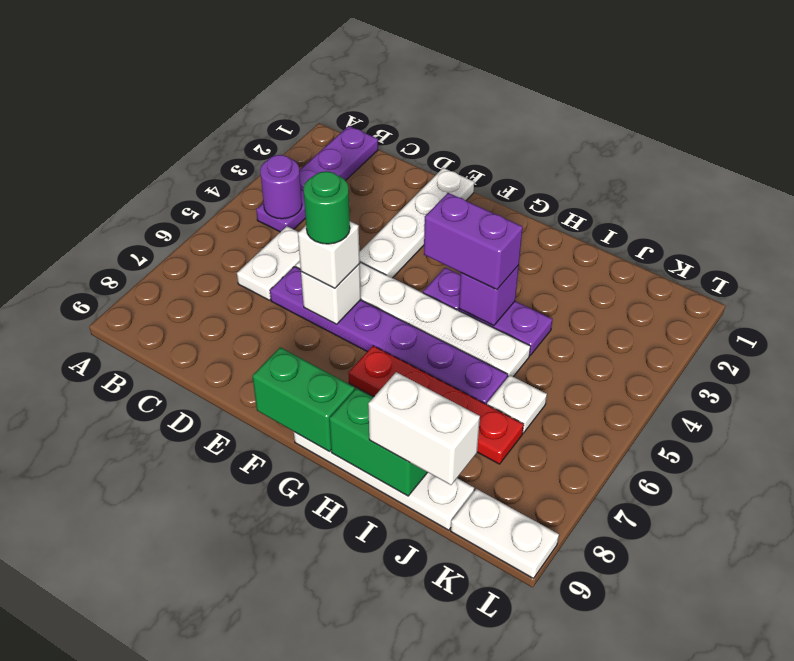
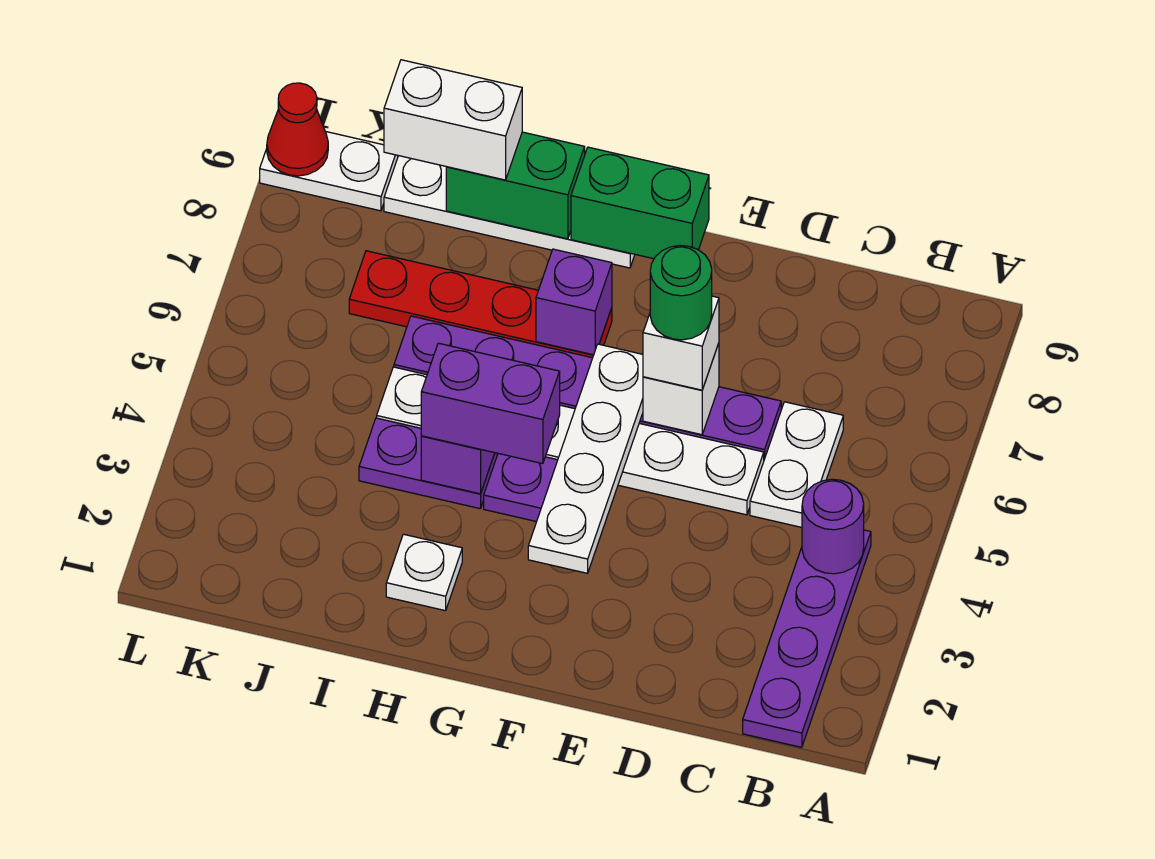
white 1x4 plate [359,168,474,278] -> white 1x4 plate moved to [528,344,643,573]
none -> purple 1x1 brick [536,249,612,355]
white 1x1 plate [487,375,547,433] -> white 1x1 plate moved to [386,534,462,611]
none -> red 1x1 cone [267,83,328,176]

